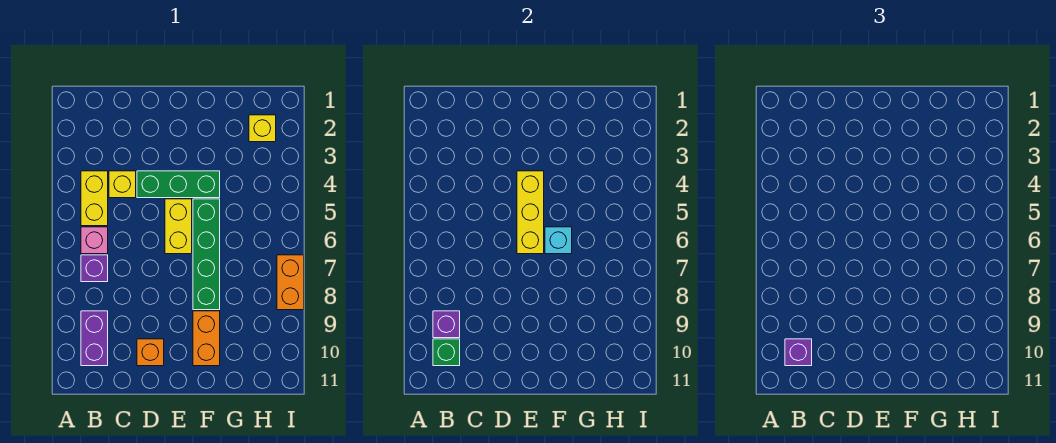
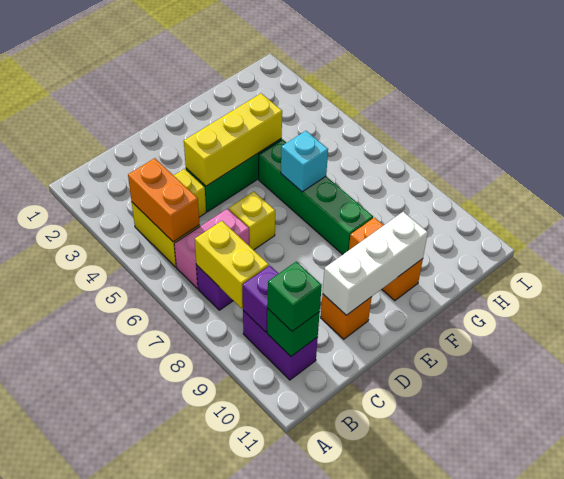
pink 1x1 brick [81,227,108,254] -> pink 1x2 brick [174,209,249,288]
purple 1x1 brick [785,339,812,366] -> green 1x1 brick [268,262,322,331]
none -> white 1x3 brick [323,212,428,315]
yellow 1x3 brick [517,171,544,254] -> yellow 1x3 brick turned to [184,93,282,186]
yellow 1x2 brick [165,199,192,254] -> yellow 1x2 brick moved to [195,221,269,309]
yellow 1x1 brick [249,115,276,142] -> yellow 1x1 brick moved to [229,191,275,250]
orange 1x2 brick [277,255,304,310] -> orange 1x2 brick moved to [128,158,199,242]

